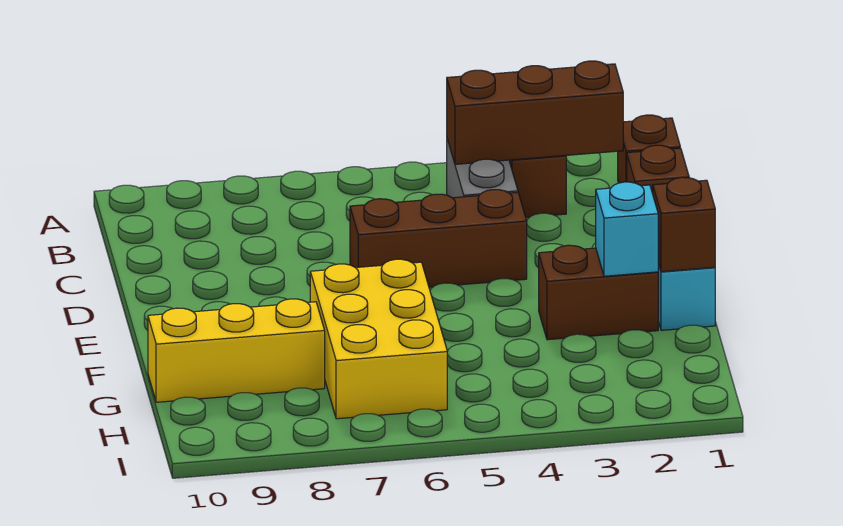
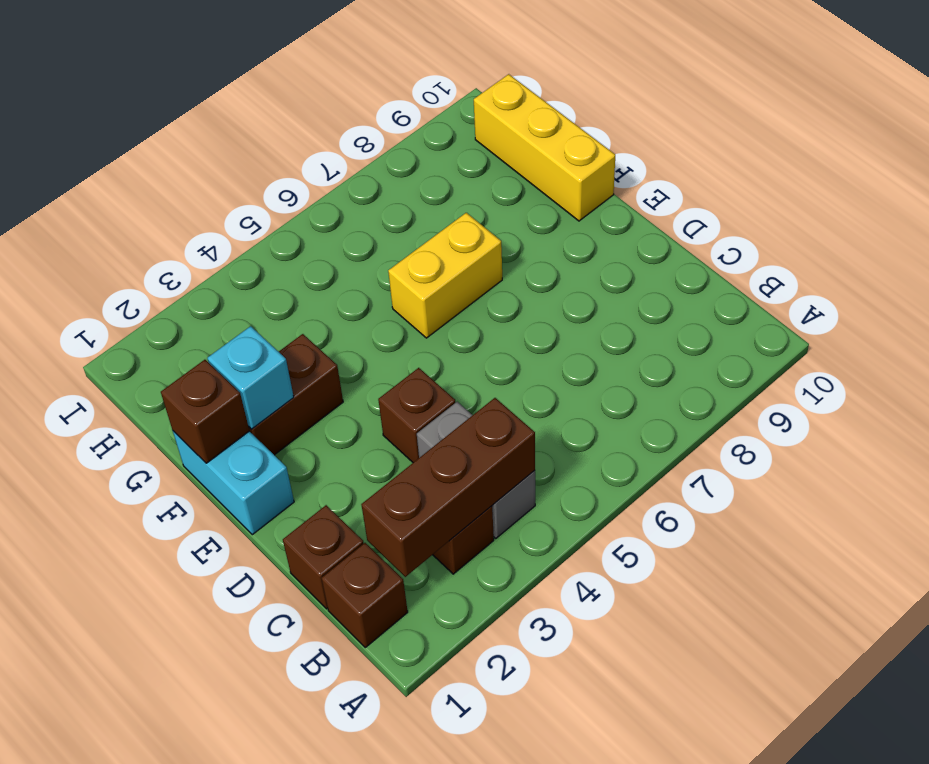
brown 1x3 brick [350,190,527,287] -> brown 1x1 brick [378,368,455,463]
yellow 2x3 brick [310,259,447,419] -> yellow 1x2 brick [388,213,502,338]
yellow 1x3 brick [148,299,325,402] -> yellow 1x3 brick turned to [474,74,615,221]

